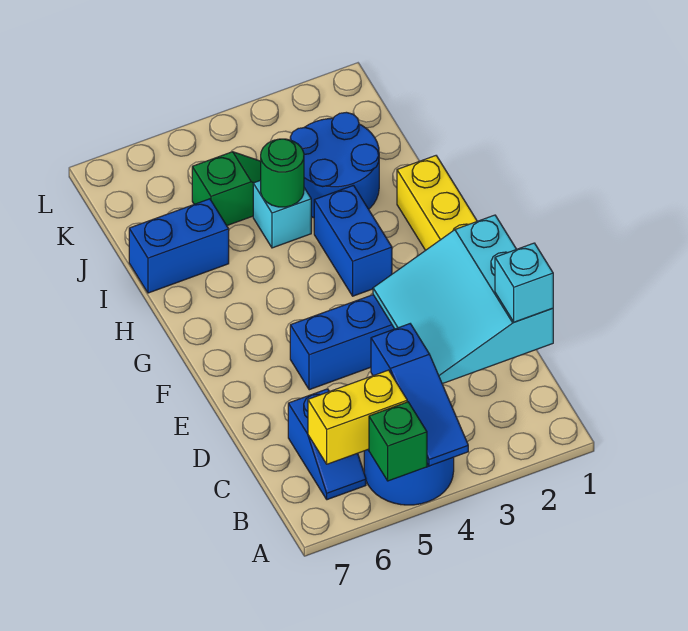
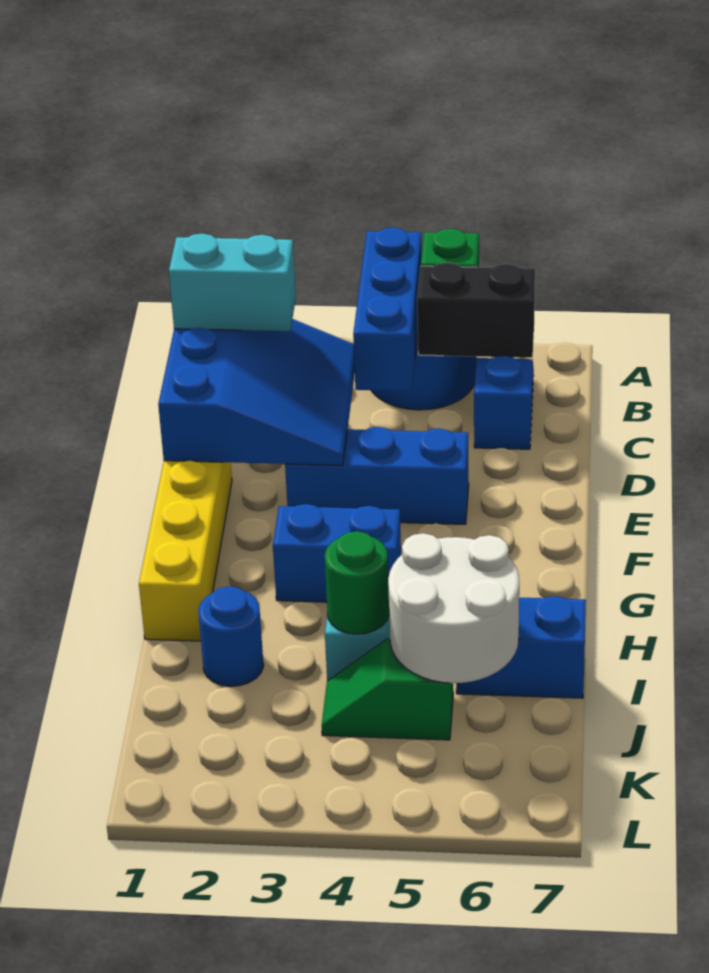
blue 1x3 slope [371,324,468,466] -> blue 1x3 brick [353,227,422,391]
yellow 1x2 brick [308,370,407,464] -> black 1x2 brick [417,262,535,358]
cyan 3x3 slope [373,215,553,384] -> blue 3x3 slope [158,319,355,465]
cyan 1x1 brick [495,243,553,322] -> cyan 1x2 brick [169,233,296,331]
blue 1x2 brick [314,185,392,296] -> blue 1x2 brick turned to [273,504,401,602]
blue 2x2 round brick [290,112,379,218] -> blue 1x1 round brick [198,586,264,686]
none -> white 2x2 round brick [388,533,519,683]

